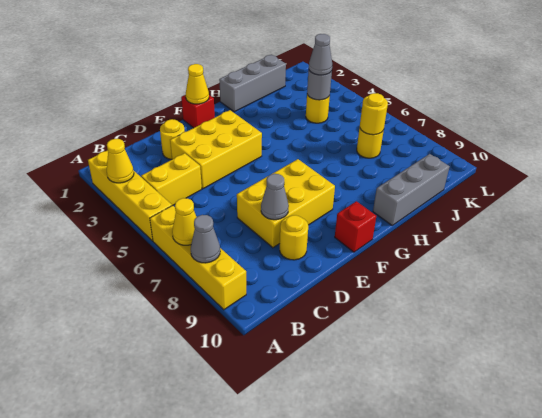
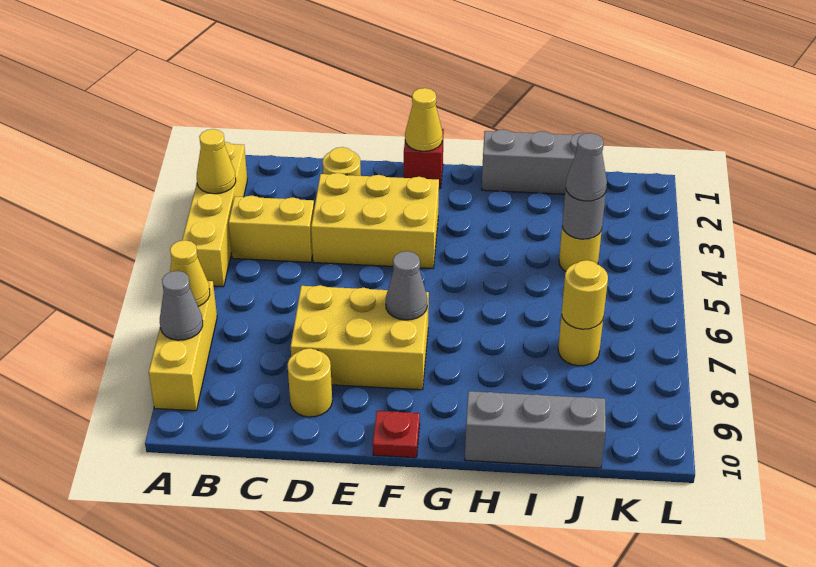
yellow 1x4 brick [150,206,246,310] -> yellow 1x3 brick [149,281,217,411]
grey 1x1 cone [261,174,289,220] -> grey 1x1 cone moved to [386,251,427,320]
red 1x1 brick [335,201,376,252] -> red 1x1 plate [373,411,420,458]

